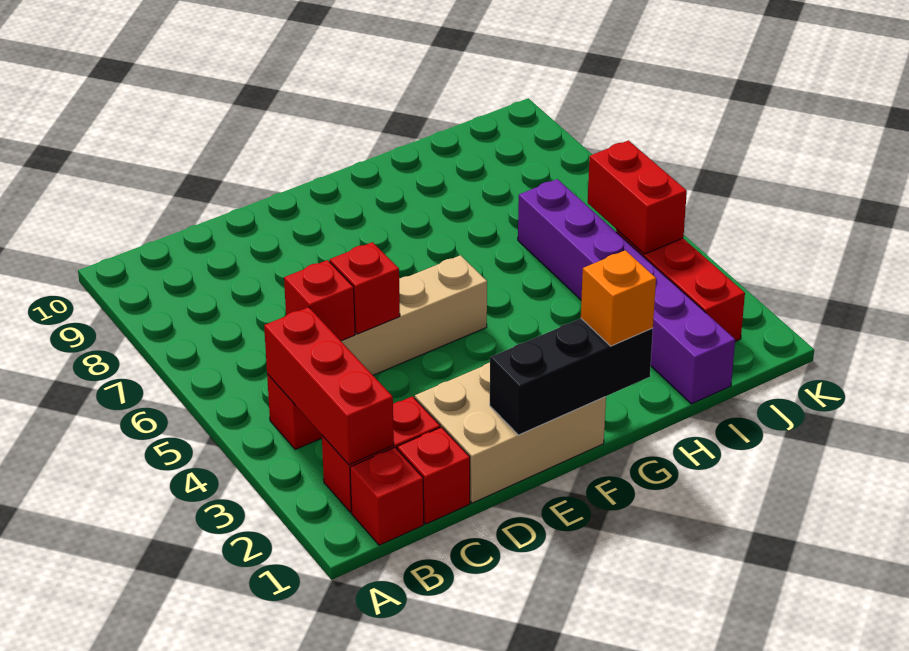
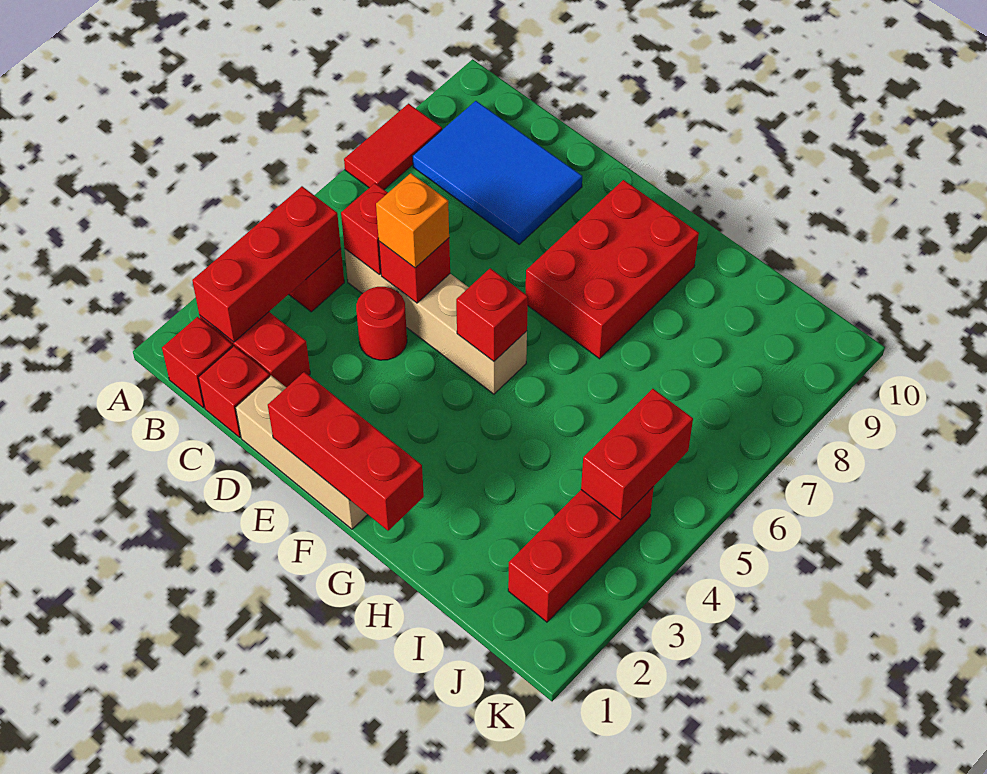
none -> red 1x2 tile [344,104,442,189]
none -> blue 2x3 tile [412,101,582,244]
tan 2x3 brick [415,363,606,503] -> tan 1x3 brick [235,376,368,529]
none -> red 1x1 round brick [356,287,407,360]
black 1x3 brick [490,318,653,435] -> red 1x3 brick [268,372,424,531]
none -> red 1x1 brick [456,268,528,361]
none -> red 2x3 brick [526,180,699,359]
orange 1x1 brick [581,250,656,346] -> orange 1x1 brick moved to [376,173,449,268]
purple 1x6 brick [518,179,735,404] -> none

